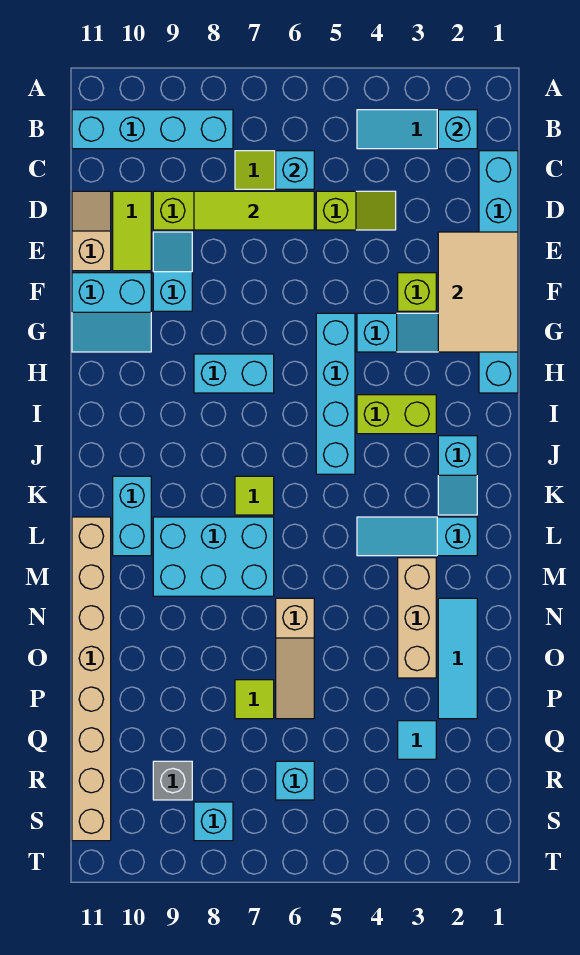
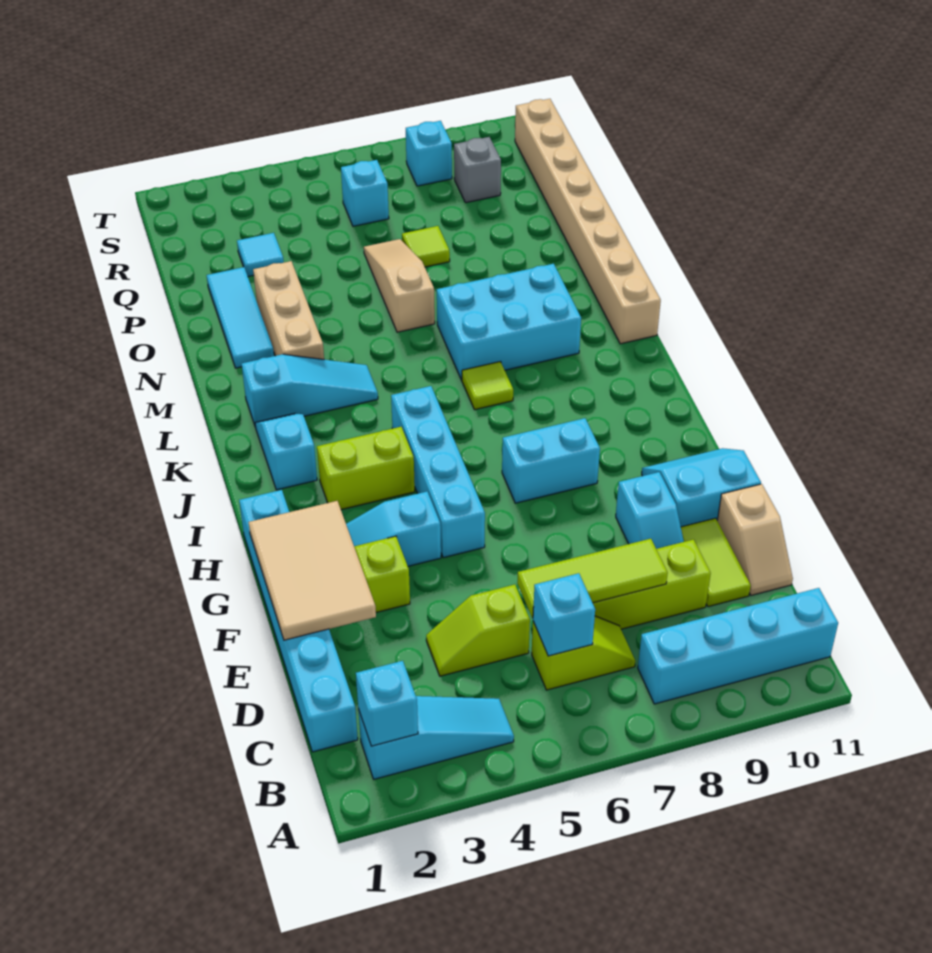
cyan 1x2 brick [113,476,151,556] -> none

